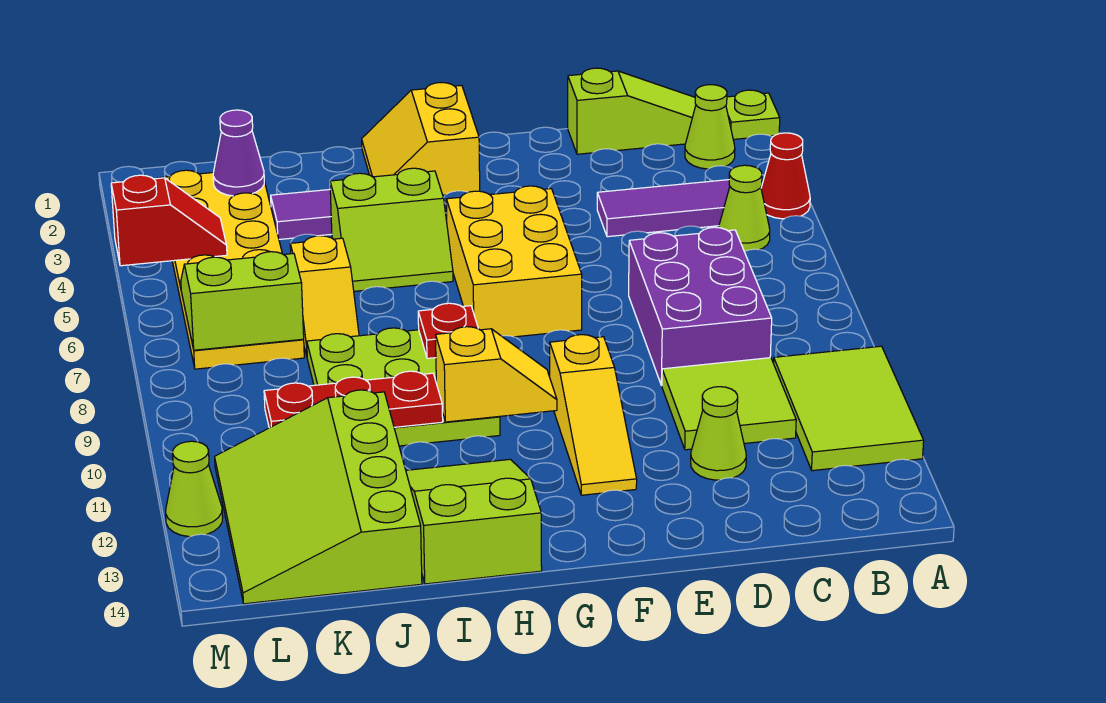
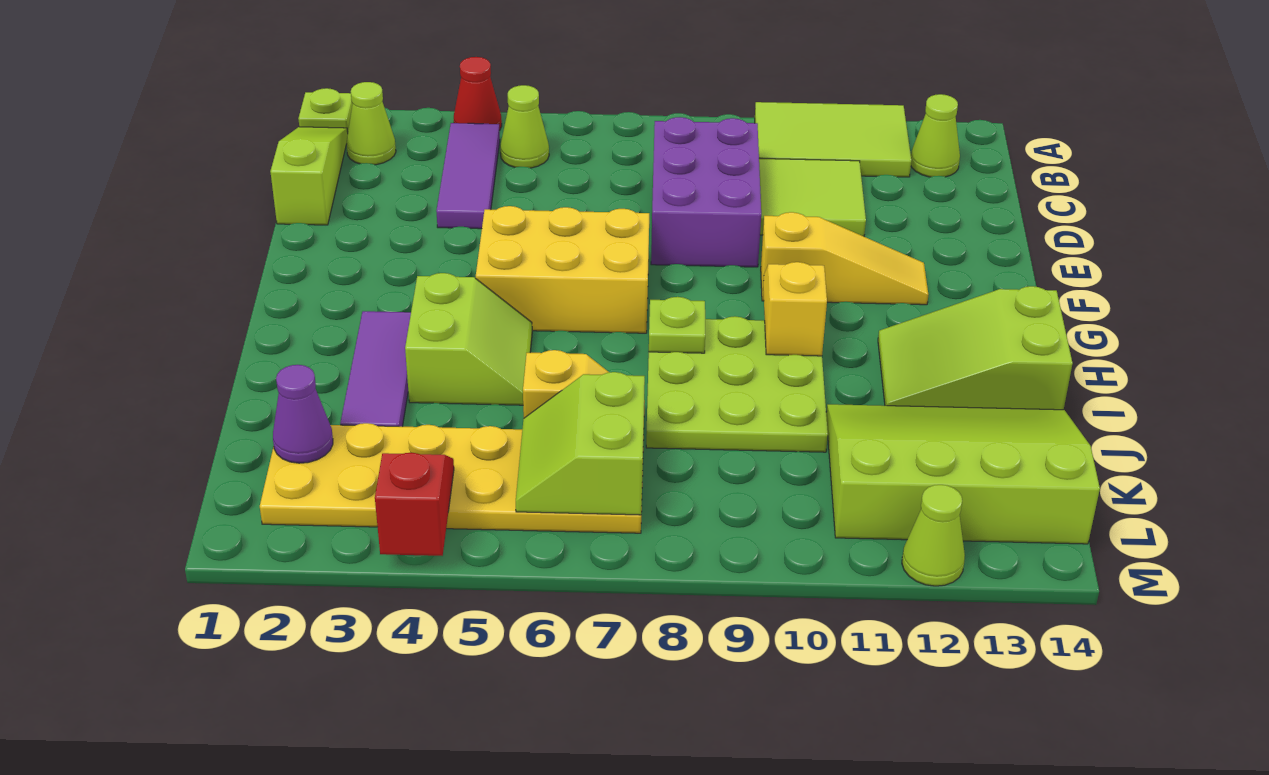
purple 2x3 brick [629,227,772,385] -> purple 2x3 brick turned to [651,117,761,267]
lime 1x1 cone [691,387,746,480] -> lime 1x1 cone moved to [911,94,960,177]
yellow 2x2 slope [362,82,480,195] -> none
red 1x1 plate [418,303,478,358] -> lime 1x1 plate [649,297,705,353]
red 1x3 plate [264,371,443,428] -> none
lime 3x4 slope [215,390,422,604] -> lime 3x4 slope turned to [826,404,1100,544]

